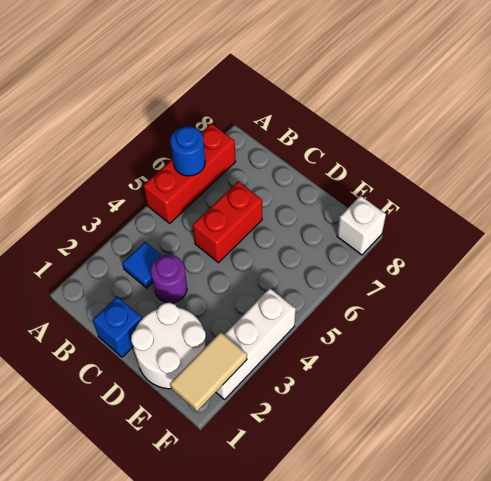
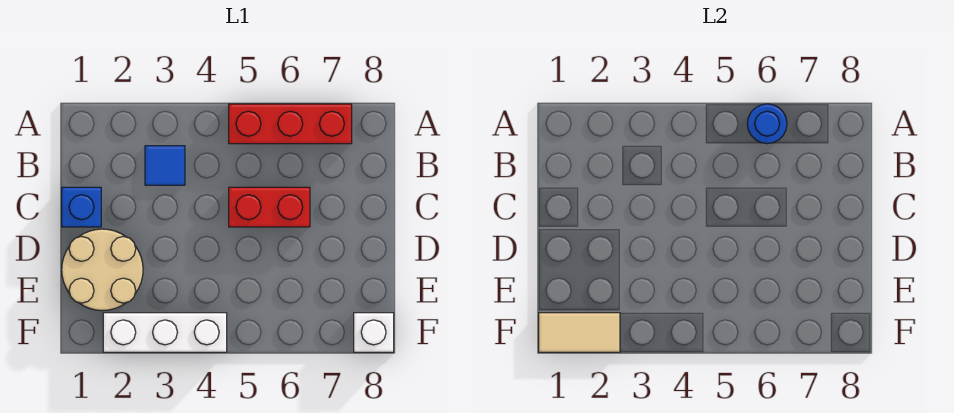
purple 1x1 round brick [151,255,187,303] -> none
white 2x2 round brick [131,303,206,389] -> tan 2x2 round brick [62,229,143,311]

